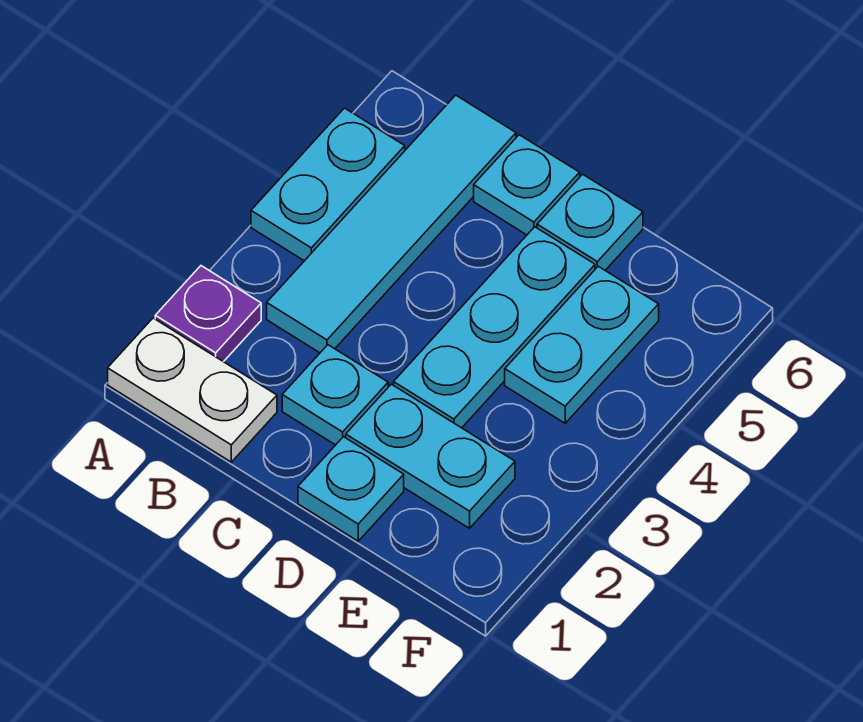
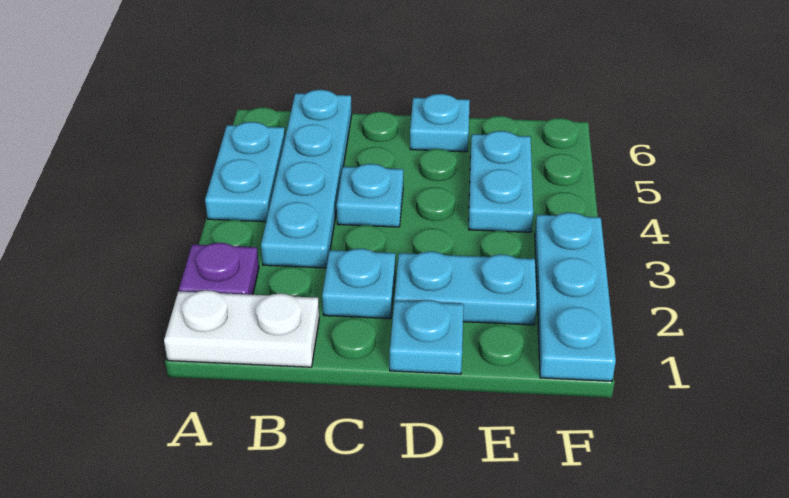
cyan 1x4 tile [267,95,516,353] -> cyan 1x4 plate [261,90,352,268]
cyan 1x1 plate [474,135,580,235] -> cyan 1x1 plate moved to [337,164,403,227]
cyan 1x3 plate [394,227,595,428] -> cyan 1x3 plate moved to [535,212,616,381]

